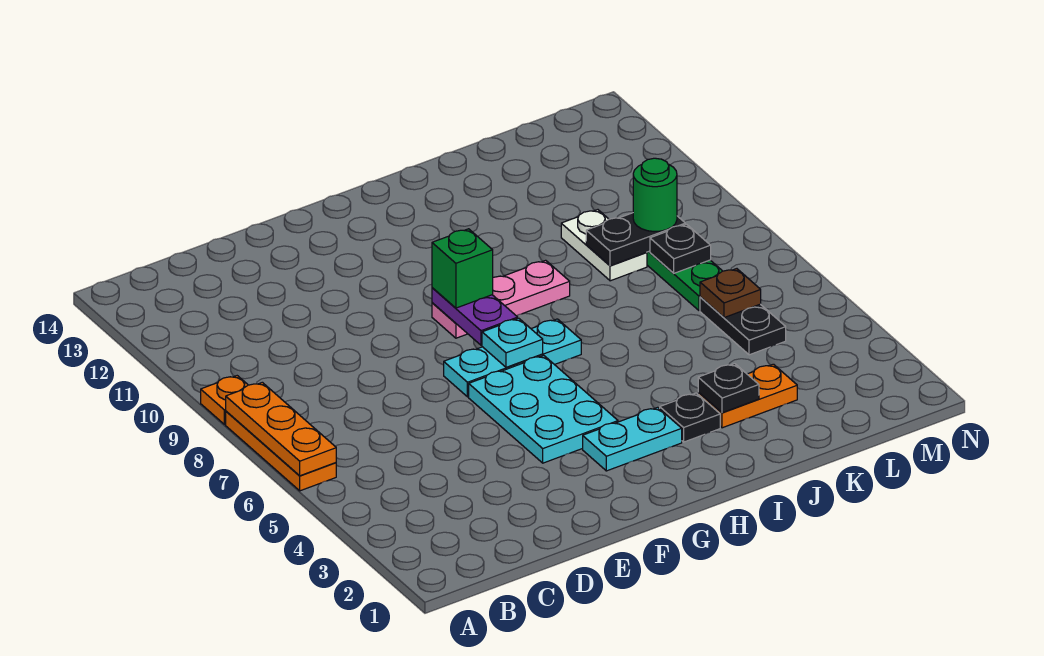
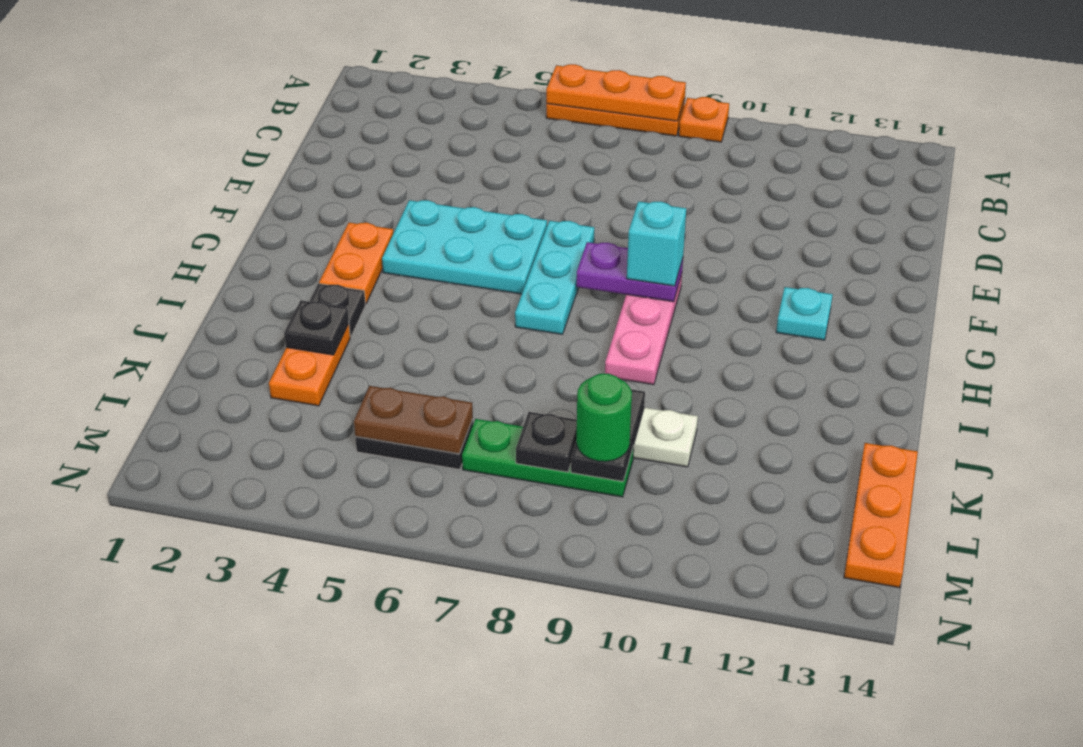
cyan 1x2 plate [583,407,682,471] -> orange 1x2 plate [319,223,393,304]
cyan 1x1 plate [482,318,543,367] -> cyan 1x1 plate moved to [776,287,833,340]
green 1x1 brick [432,229,493,308] -> cyan 1x1 brick [627,201,686,286]
none -> orange 1x3 plate [844,443,918,588]
brown 1x1 plate [700,269,761,318] -> brown 1x2 plate [354,386,473,454]

